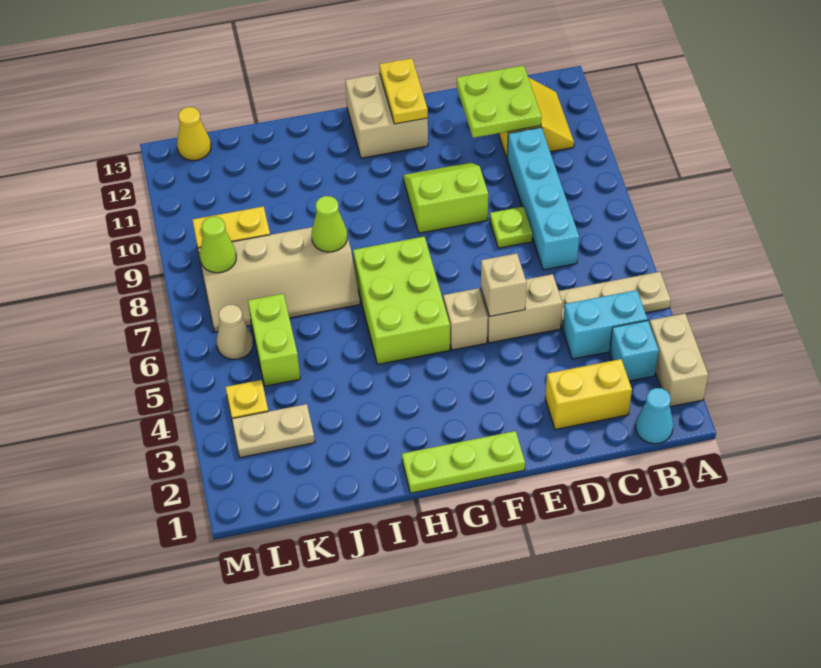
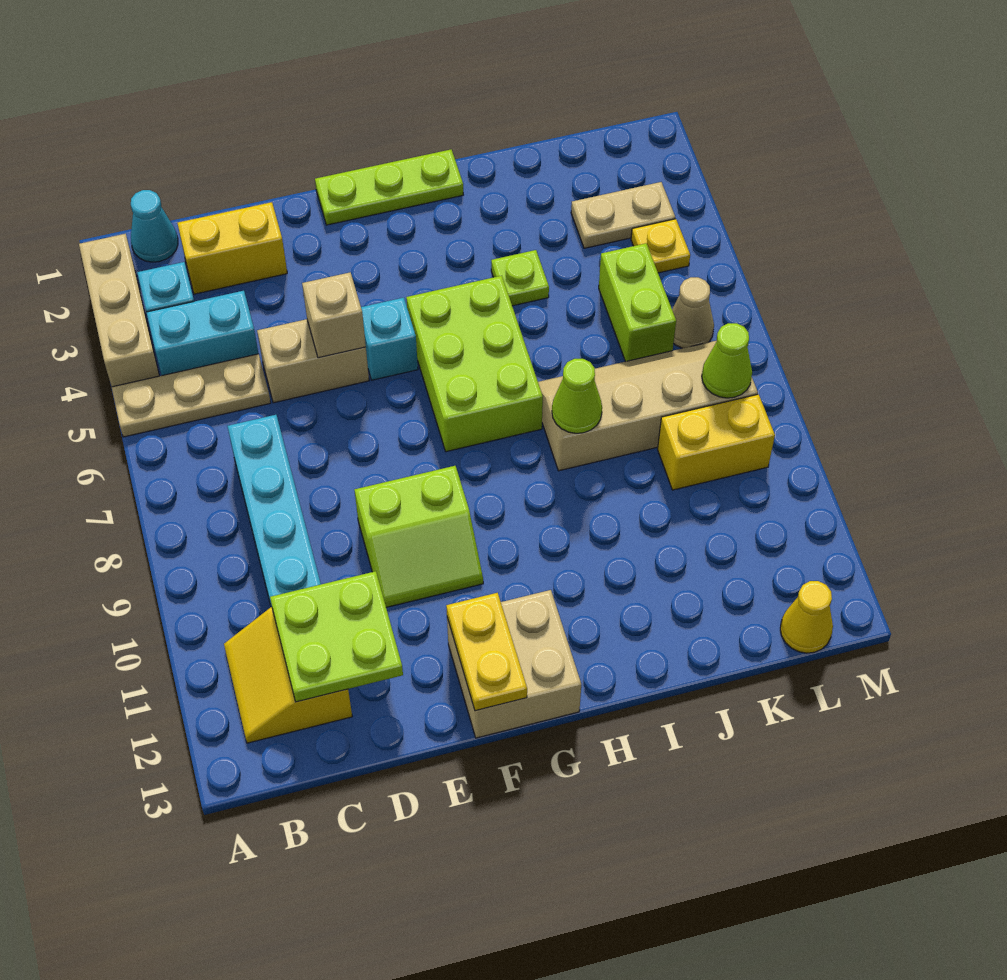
tan 1x2 brick [649,313,708,407] -> tan 1x3 brick [79,234,159,387]
lime 1x1 plate [490,207,532,248] -> lime 1x1 plate moved to [491,250,549,306]
tan 1x1 brick [443,288,488,350] -> cyan 1x1 brick [361,298,418,380]

